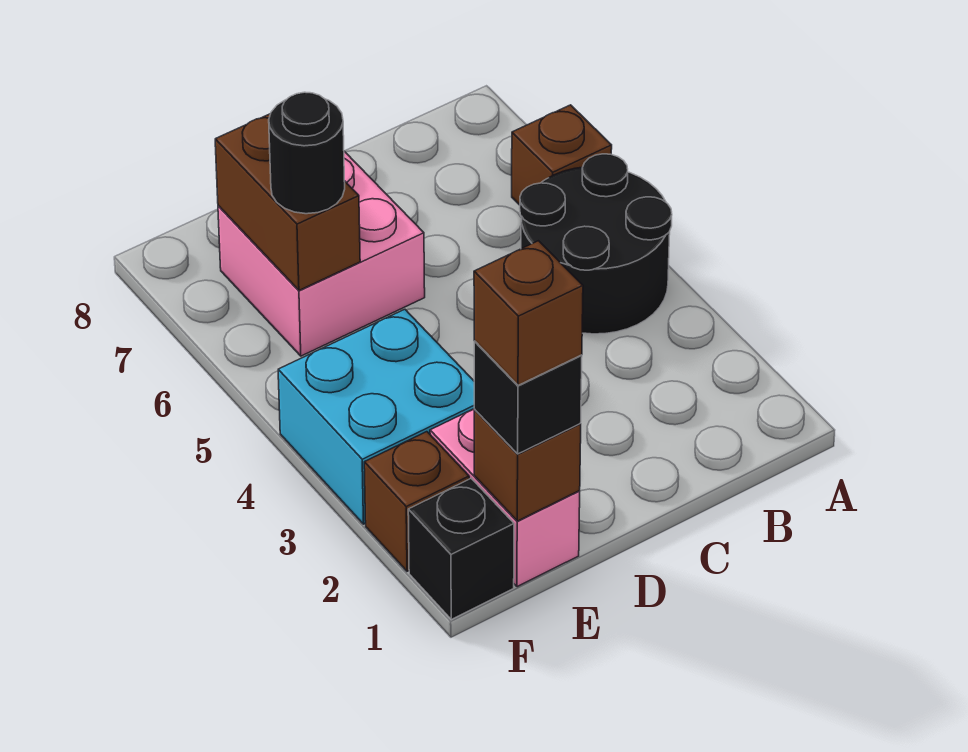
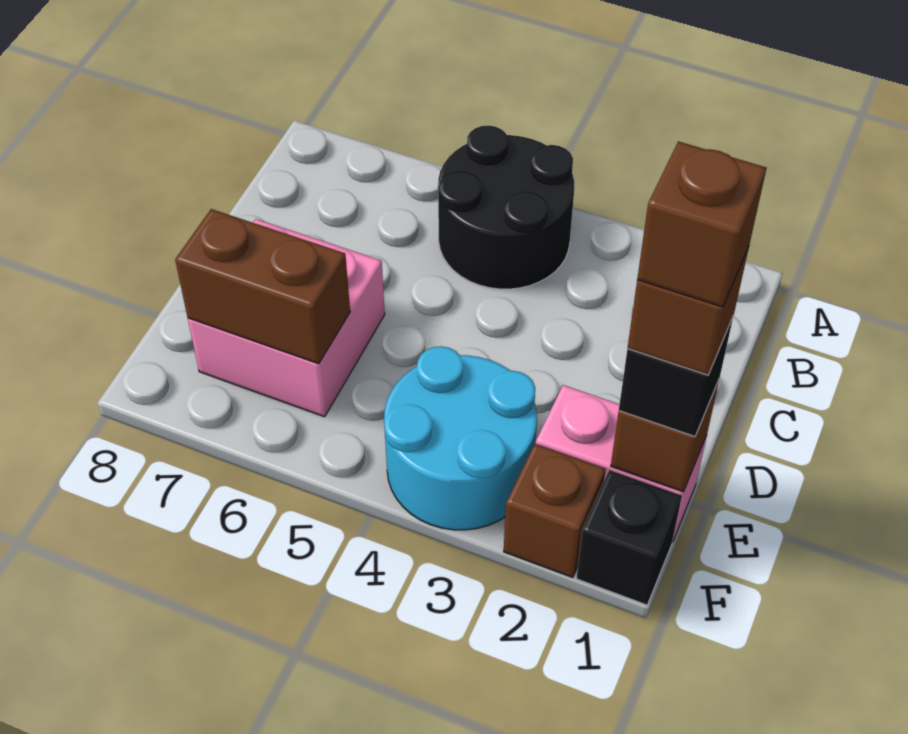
brown 1x1 brick [512,105,612,205] -> brown 1x1 brick moved to [637,141,766,307]
cyan 2x2 brick [278,309,474,524] -> cyan 2x2 round brick [384,346,537,530]
black 1x1 round brick [269,92,345,214] -> none

